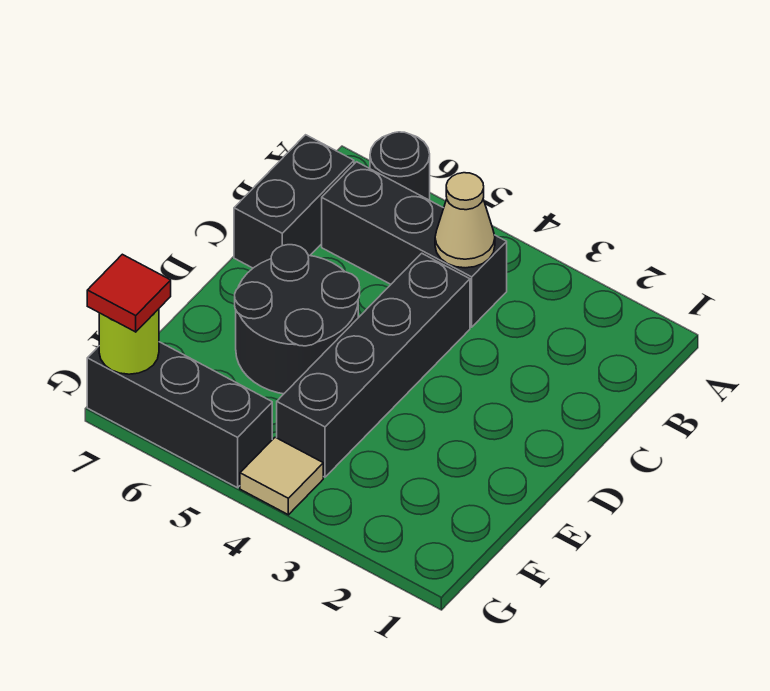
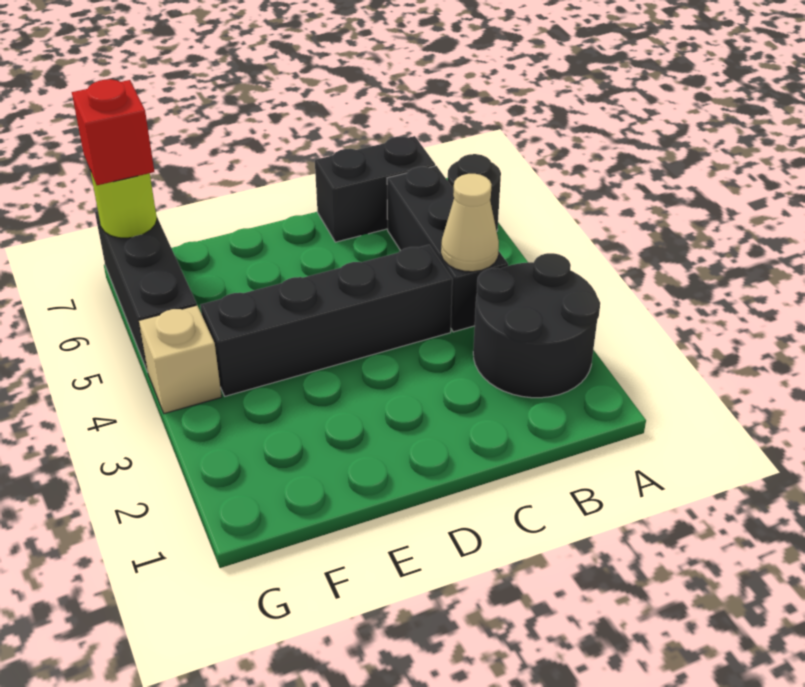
black 2x2 round brick [235,245,360,394] -> black 2x2 round brick moved to [473,253,600,398]
tan 1x1 tile [240,437,323,515] -> tan 1x1 brick [139,305,222,414]
red 1x1 tile [87,254,171,332] -> red 1x1 brick [72,79,154,185]

